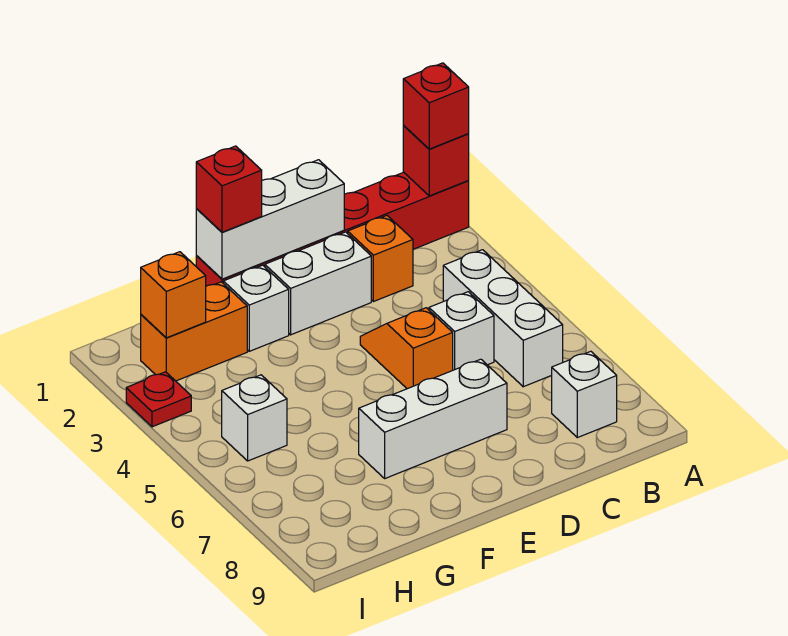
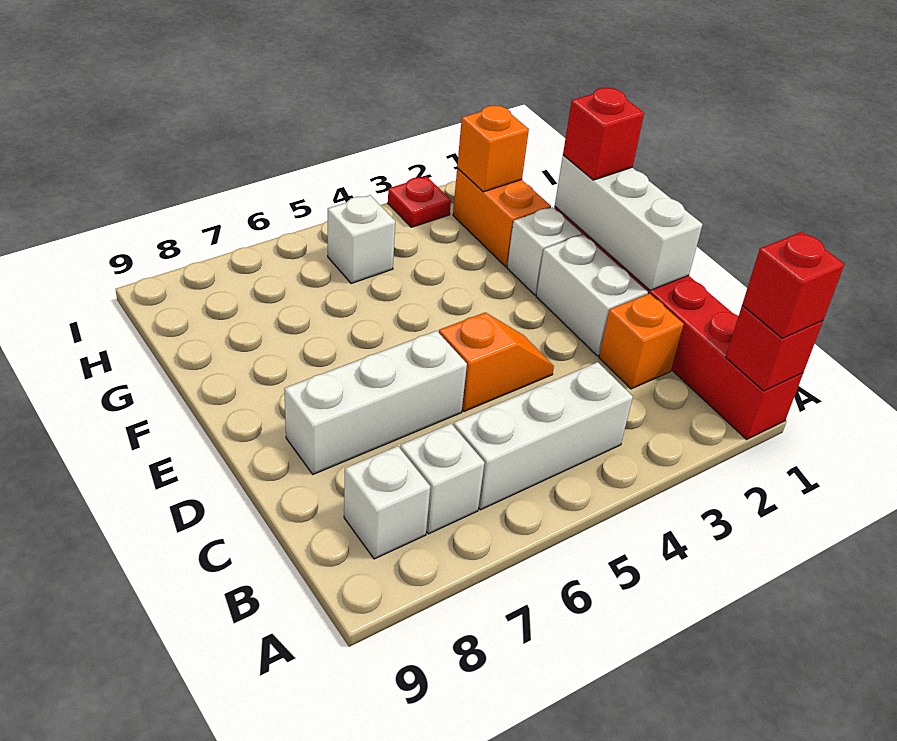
white 1x1 brick [429,292,494,370] -> white 1x1 brick moved to [400,424,485,534]
white 1x3 brick [359,359,507,478] -> white 1x3 brick turned to [284,331,467,474]

